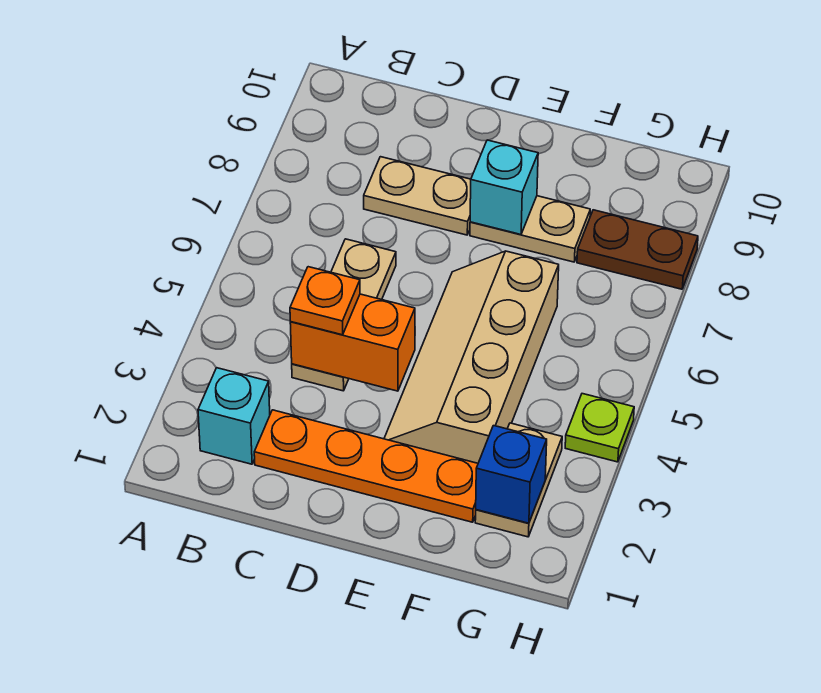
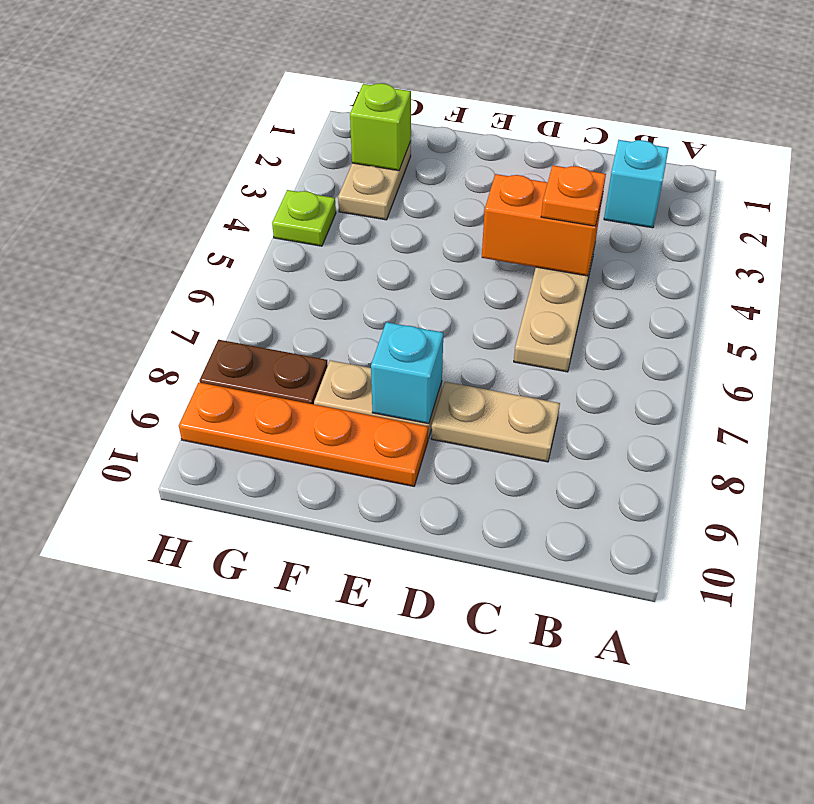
orange 1x4 plate [254,410,478,522] -> orange 1x4 plate moved to [179,383,428,486]
tan 2x4 slope [384,251,559,463] -> none
blue 1x1 brick [476,426,547,523] -> lime 1x1 brick [350,83,411,171]

